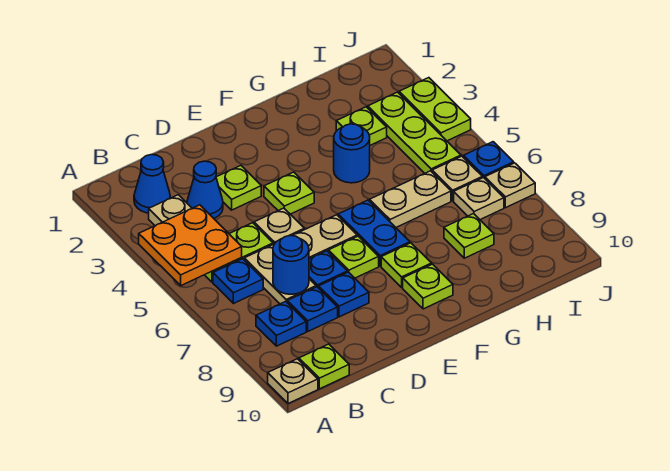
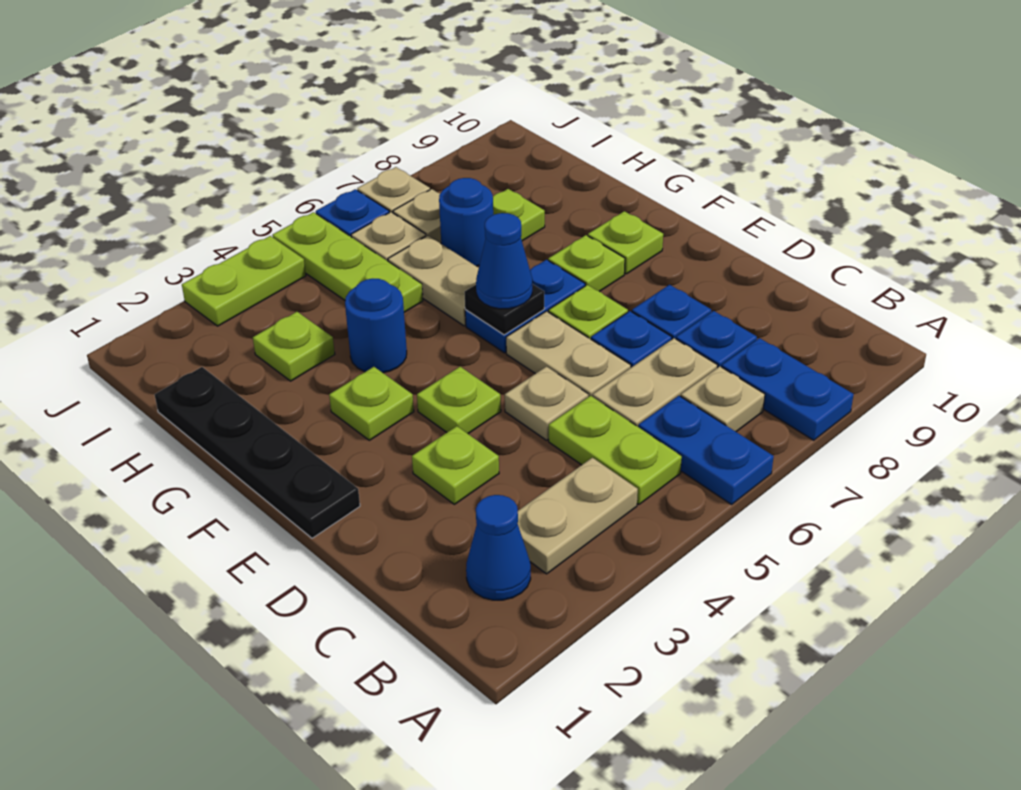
orange 2x2 plate [139,205,242,285] -> none
tan 1x1 plate [268,359,318,404] -> tan 1x1 plate moved to [681,366,765,432]
blue 1x1 plate [213,259,263,304] -> blue 1x2 plate [638,396,774,505]
blue 1x1 plate [256,301,306,346] -> blue 1x2 plate [722,338,854,440]
lime 1x1 plate [299,344,349,389] -> lime 1x1 plate moved to [329,367,414,440]
blue 1x1 cone [187,161,223,218] -> blue 1x1 cone moved to [476,213,532,309]
blue 1x1 round brick [273,236,309,294] -> blue 1x1 round brick moved to [439,178,493,266]
none -> black 1x4 plate [155,367,360,538]
none -> black 1x1 plate [464,284,544,335]
lime 1x3 plate [368,92,461,173] -> lime 1x3 plate turned to [272,212,423,312]

